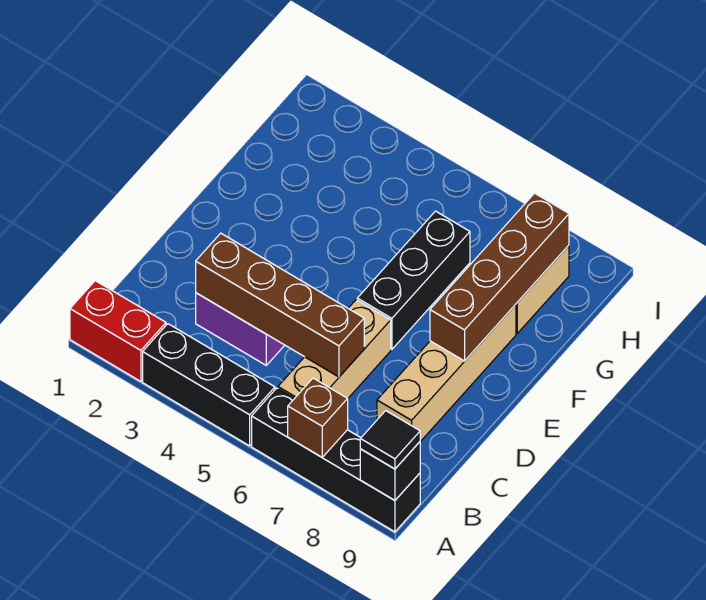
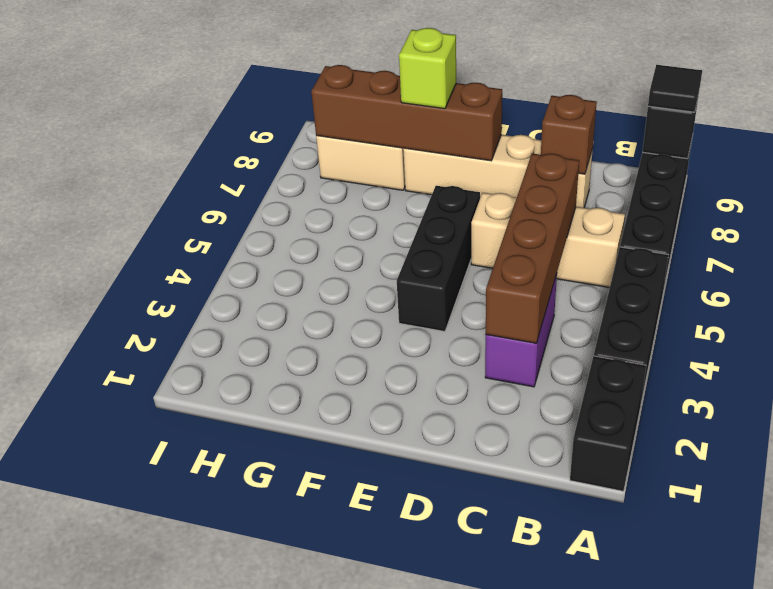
red 1x2 brick [70,281,166,381] -> black 1x2 brick [570,356,646,491]
brown 1x1 brick [288,378,348,457] -> brown 1x1 brick moved to [541,95,597,174]
black 1x3 brick [357,211,470,349] -> black 1x3 brick turned to [397,186,480,332]
none -> lime 1x1 brick [399,28,456,109]

